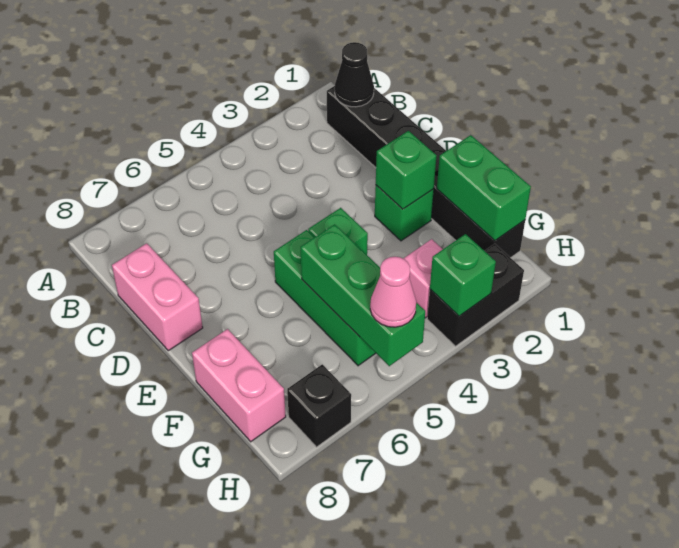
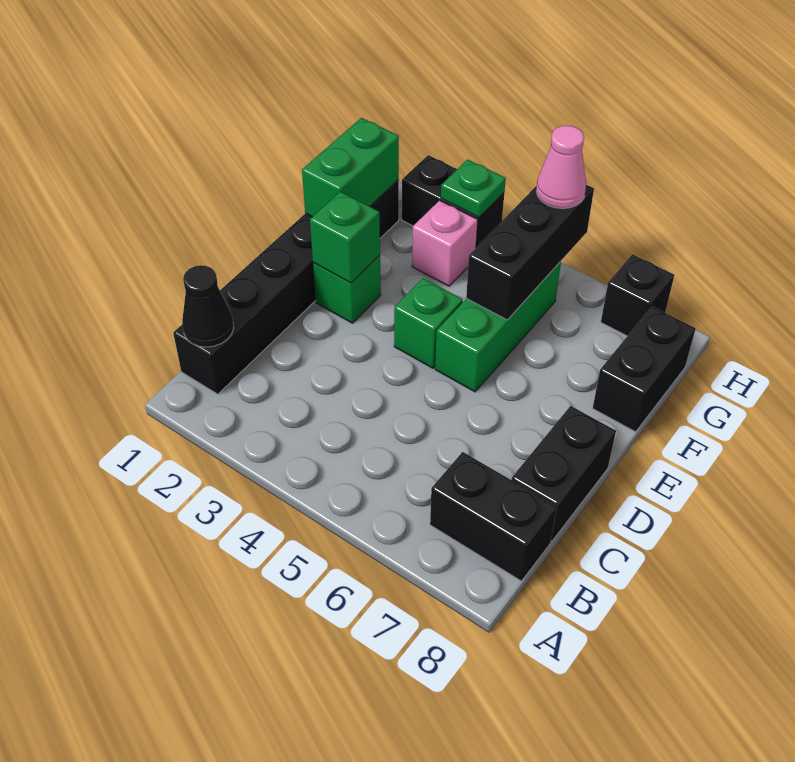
none -> black 1x2 brick [430,452,557,581]
pink 1x2 brick [112,243,203,351] -> black 1x2 brick [511,406,616,541]
green 1x3 brick [301,224,425,366] -> black 1x3 brick [466,185,594,320]
pink 1x2 brick [192,329,286,442] -> black 1x2 brick [593,307,696,432]
green 1x1 brick [430,234,496,316] -> green 1x1 plate [441,160,506,217]

